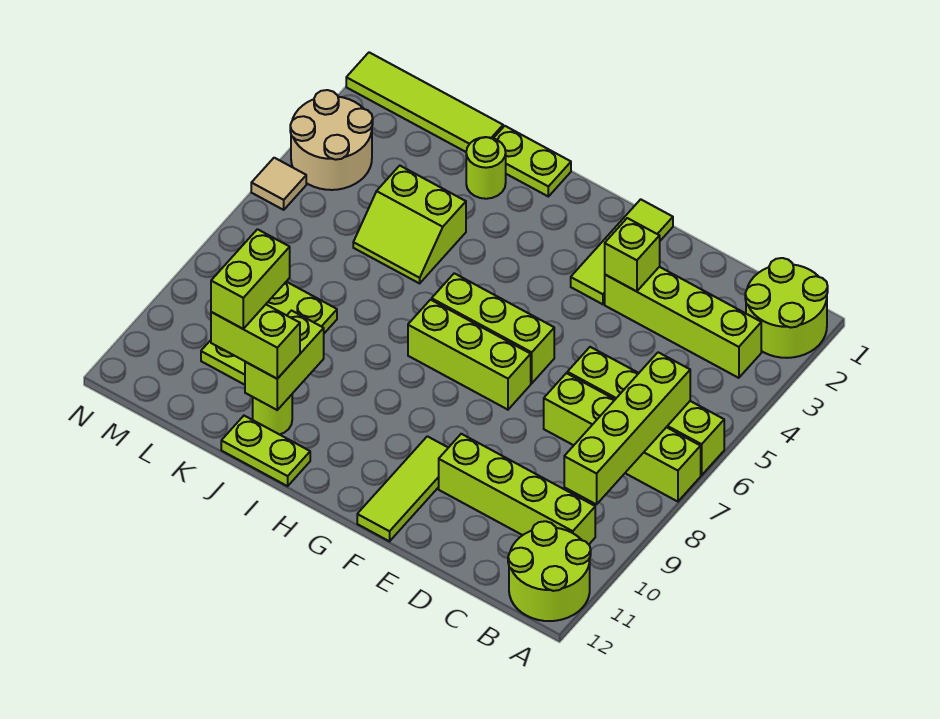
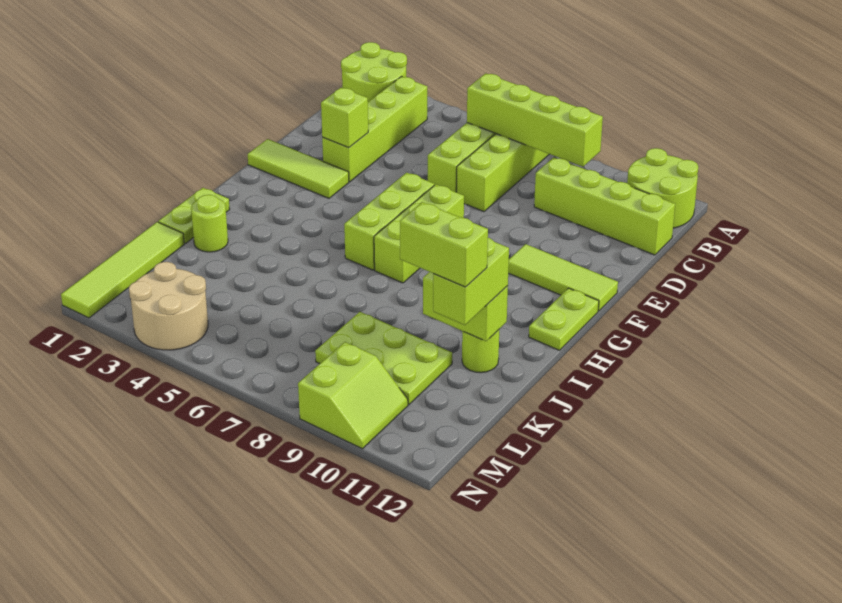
lime 1x4 brick [439,434,595,544] -> lime 1x4 brick turned to [534,157,675,255]
lime 1x2 plate [221,416,310,486] -> lime 1x2 plate moved to [529,288,599,350]
lime 2x2 slope [353,166,466,283] -> lime 2x2 slope moved to [298,342,408,449]
tan 1x1 tile [251,158,306,210] -> none

